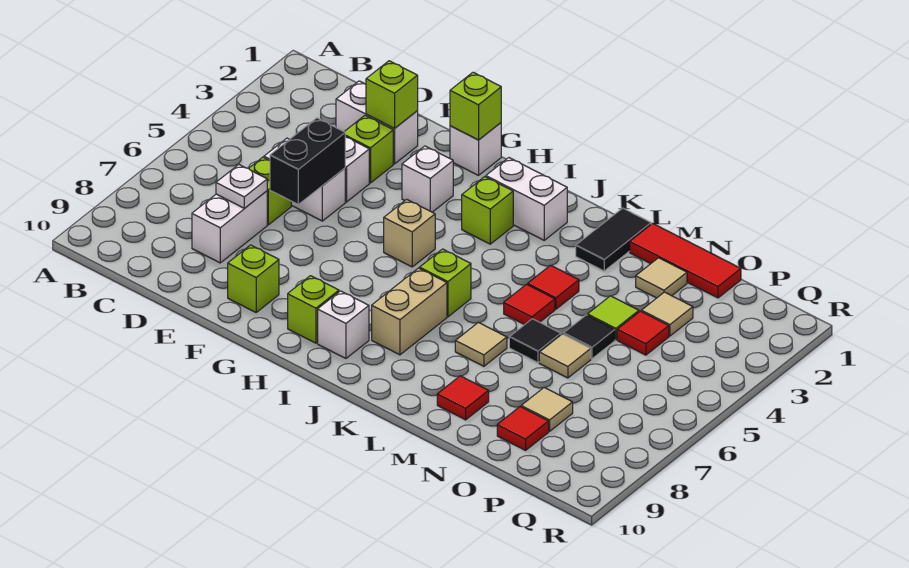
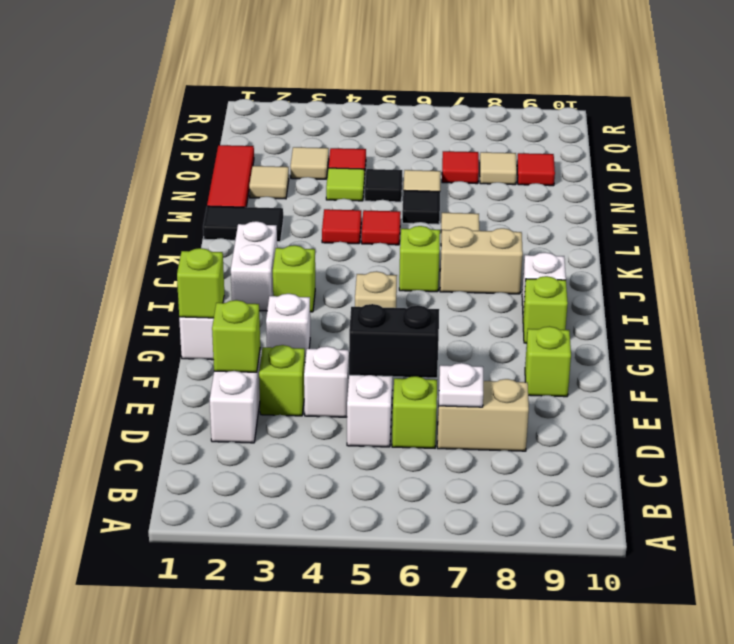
white 1x2 brick [192,191,267,263] -> tan 1x2 brick [437,379,529,451]
red 1x1 tile [437,376,489,420] -> red 1x1 tile moved to [442,151,479,184]

